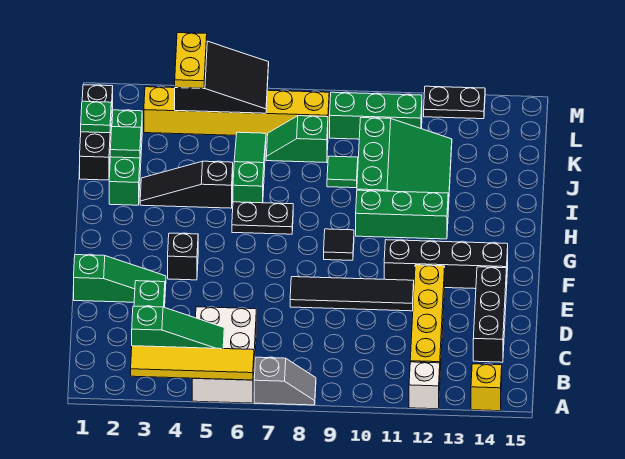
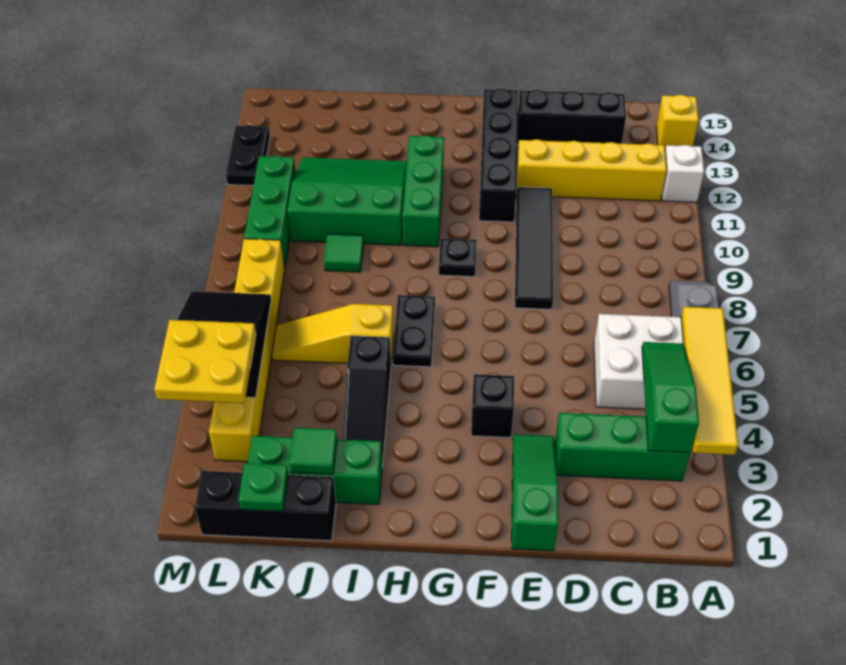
black 1x1 tile [324,229,354,260] -> black 1x1 plate [439,238,477,277]
green 1x3 slope [233,132,266,203] -> yellow 1x3 slope [272,304,394,363]
green 1x2 slope [266,116,328,163] -> none
yellow 1x2 plate [175,33,207,88] -> yellow 2x2 plate [154,320,256,403]

